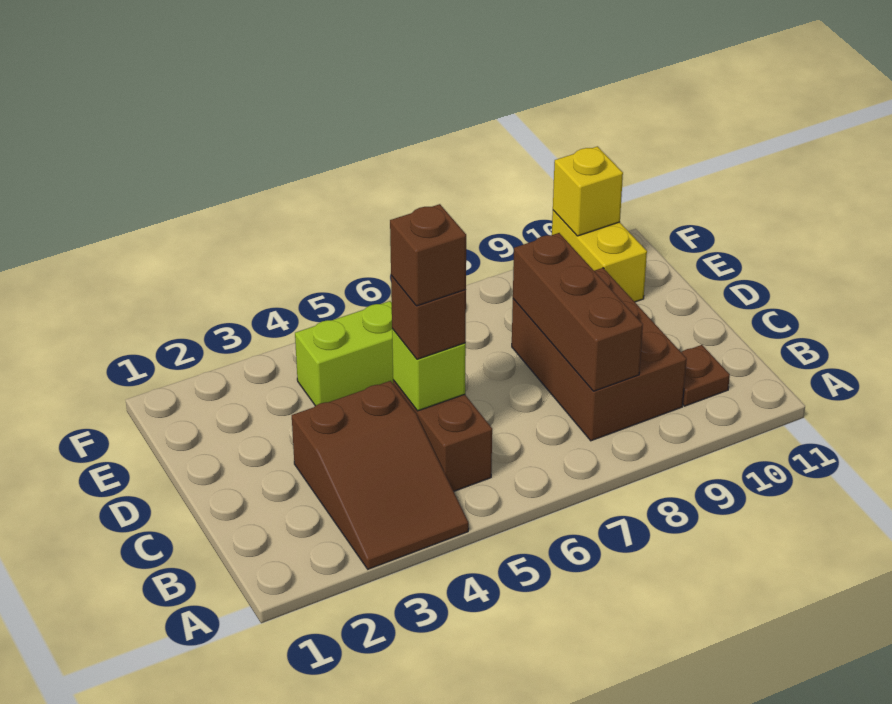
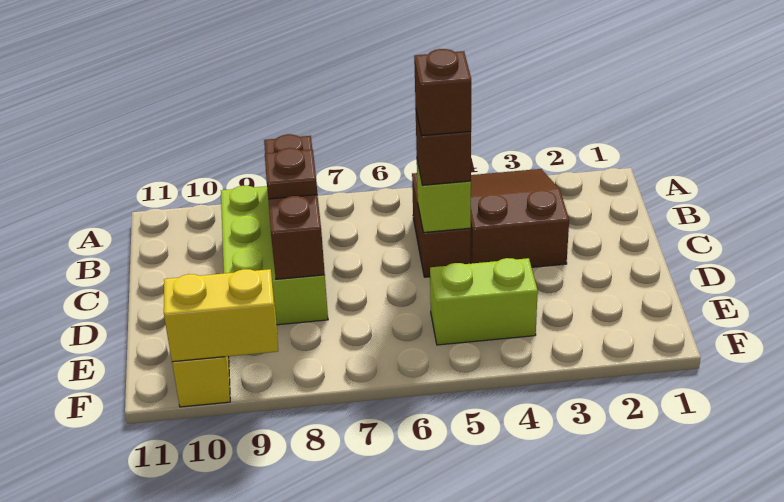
brown 2x3 brick [512,268,687,441] -> lime 2x3 brick [221,186,328,325]
brown 1x1 plate [681,345,730,406] -> brown 1x1 plate moved to [265,148,317,199]
yellow 1x1 brick [553,146,623,236] -> yellow 1x2 brick [164,269,278,362]

